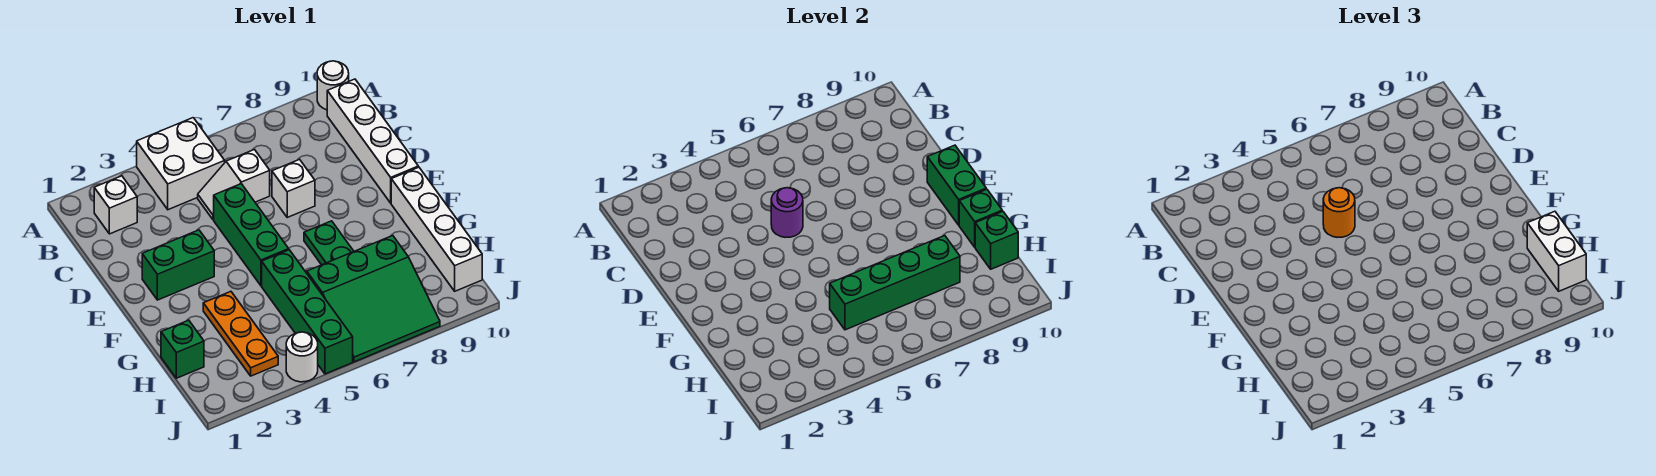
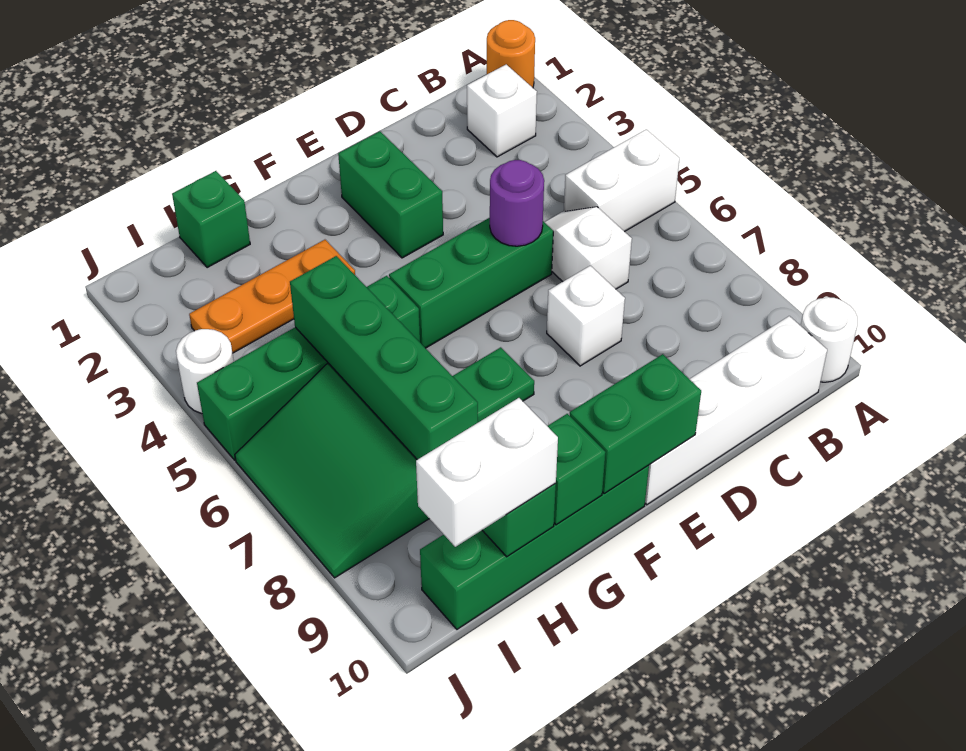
white 2x2 brick [137,118,225,210] -> white 1x2 brick [564,129,680,232]
orange 1x1 round brick [1323,188,1355,237] -> orange 1x1 round brick moved to [487,20,535,88]
white 1x4 brick [391,167,482,291] -> green 1x4 brick [420,465,649,629]

